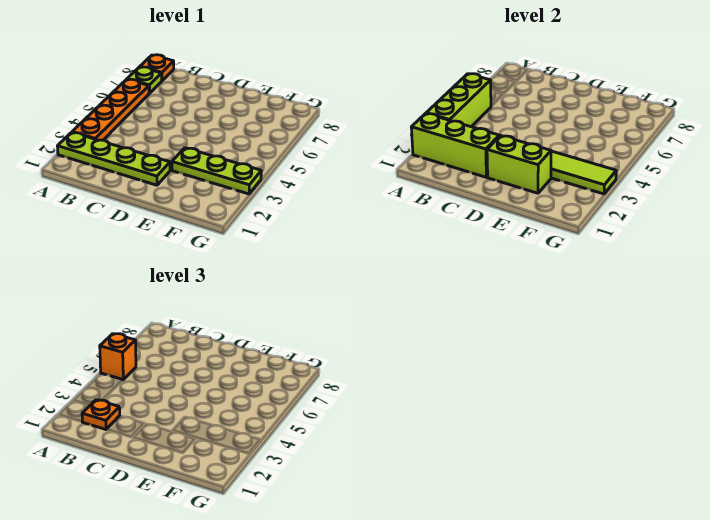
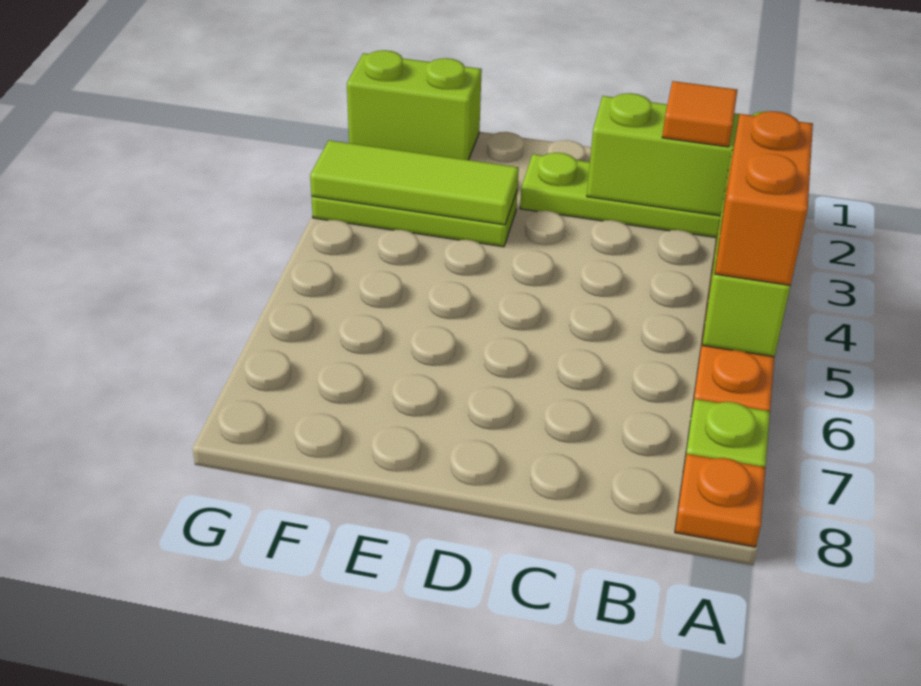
orange 1x1 brick [100,334,136,380] -> orange 1x2 brick [715,111,813,285]
orange 1x1 plate [82,400,120,429] -> orange 1x1 tile [662,81,737,147]
lime 1x2 brick [487,136,551,193] -> lime 1x2 brick moved to [347,50,482,160]

